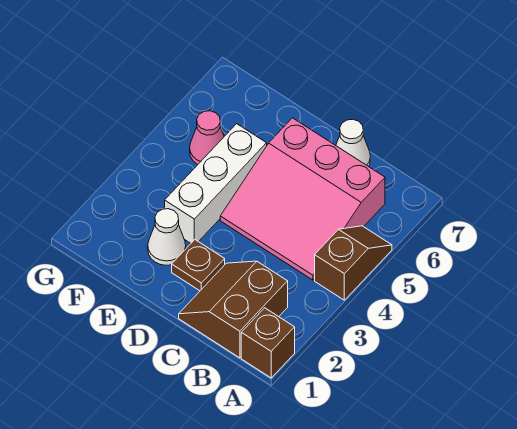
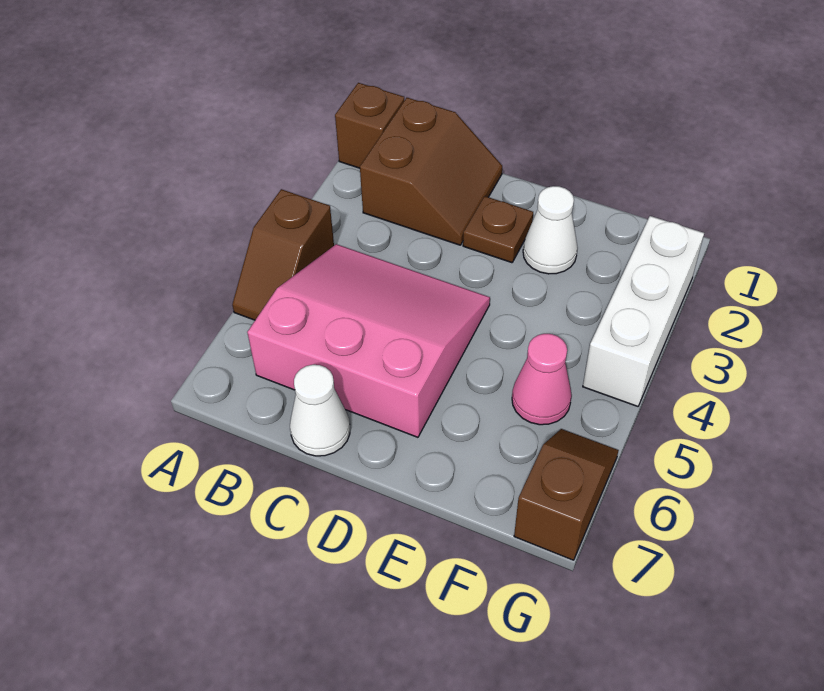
white 1x3 brick [165,124,267,243] -> white 1x3 brick moved to [583,216,704,406]
none -> brown 1x2 slope [514,429,619,560]

